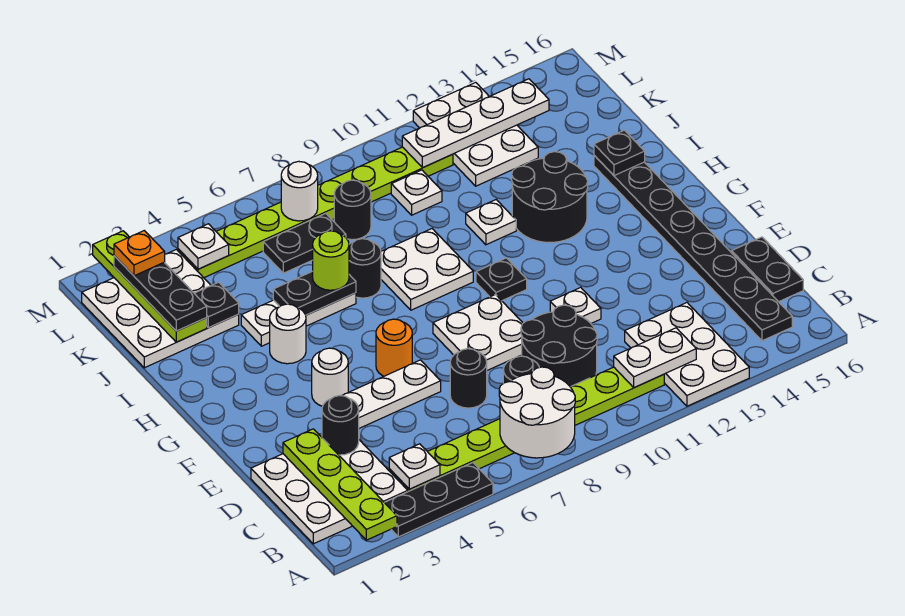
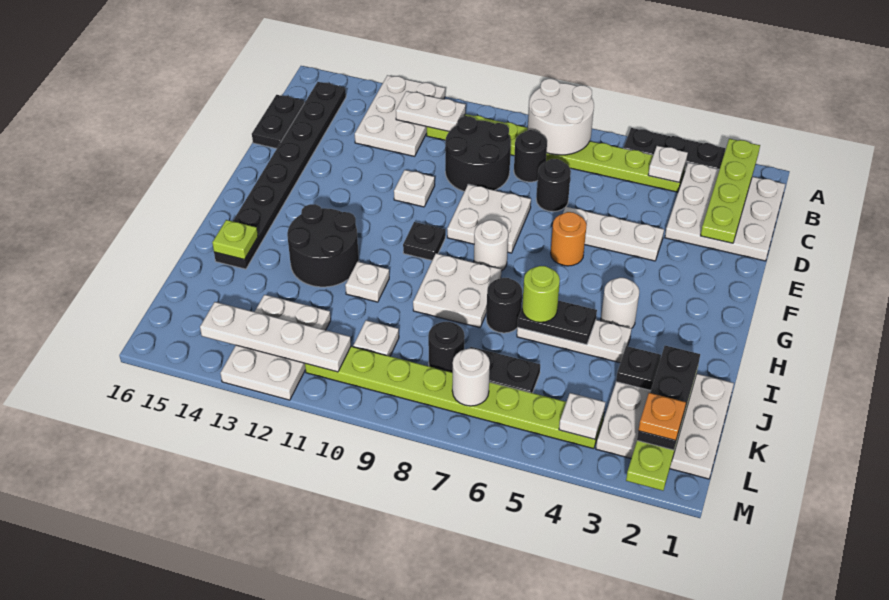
black 1x1 round brick [322,396,359,455] -> none
white 1x1 round brick [312,348,348,406] -> white 1x1 round brick moved to [474,220,508,271]
black 1x1 plate [594,130,645,176] -> lime 1x1 plate [212,220,258,260]

